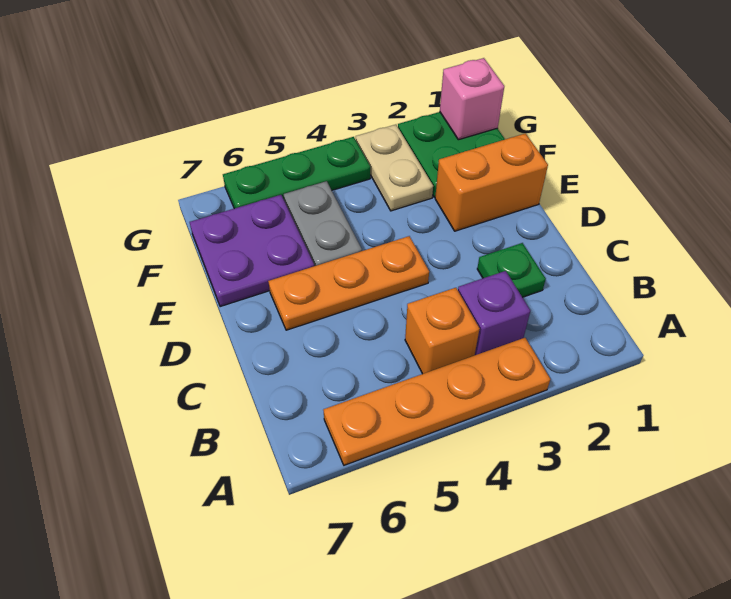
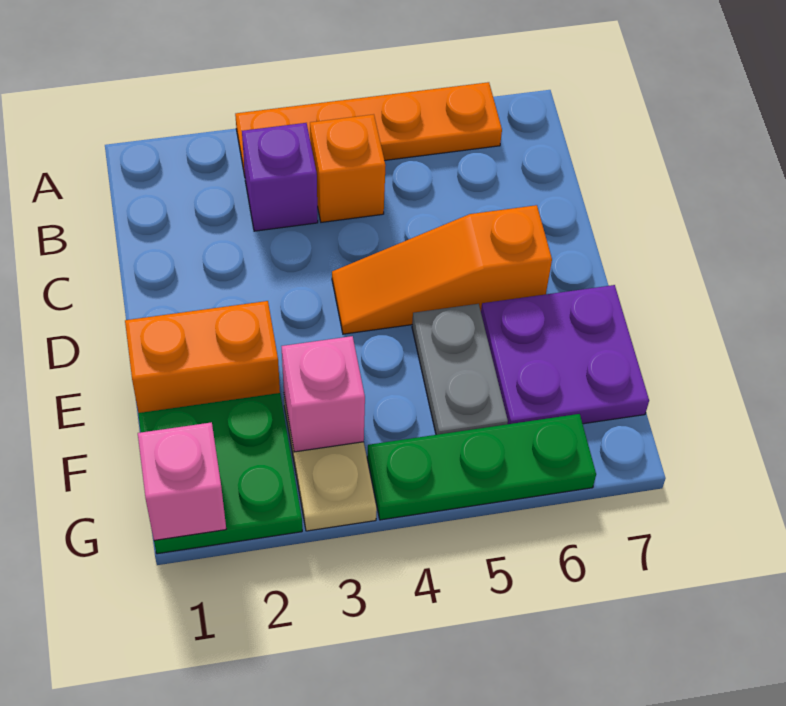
green 1x1 plate [477,243,546,297] -> none
orange 1x3 plate [268,236,429,330] -> orange 1x3 slope [332,205,552,334]
none -> pink 1x1 brick [281,336,365,452]

